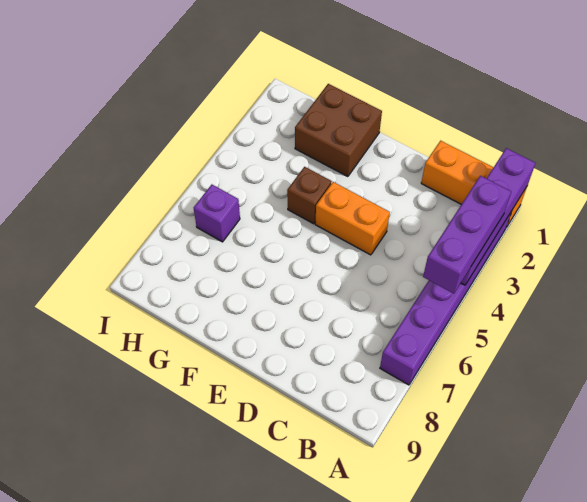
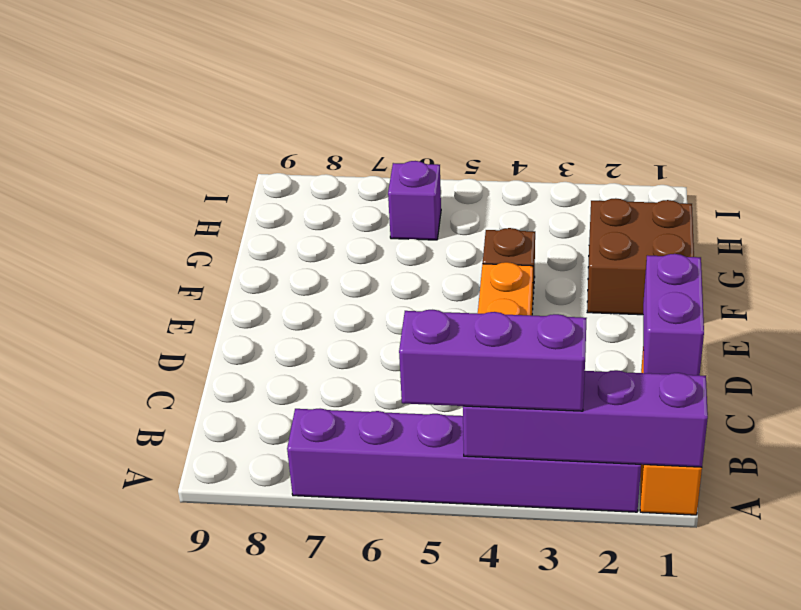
none -> purple 1x2 brick [643,254,704,375]

